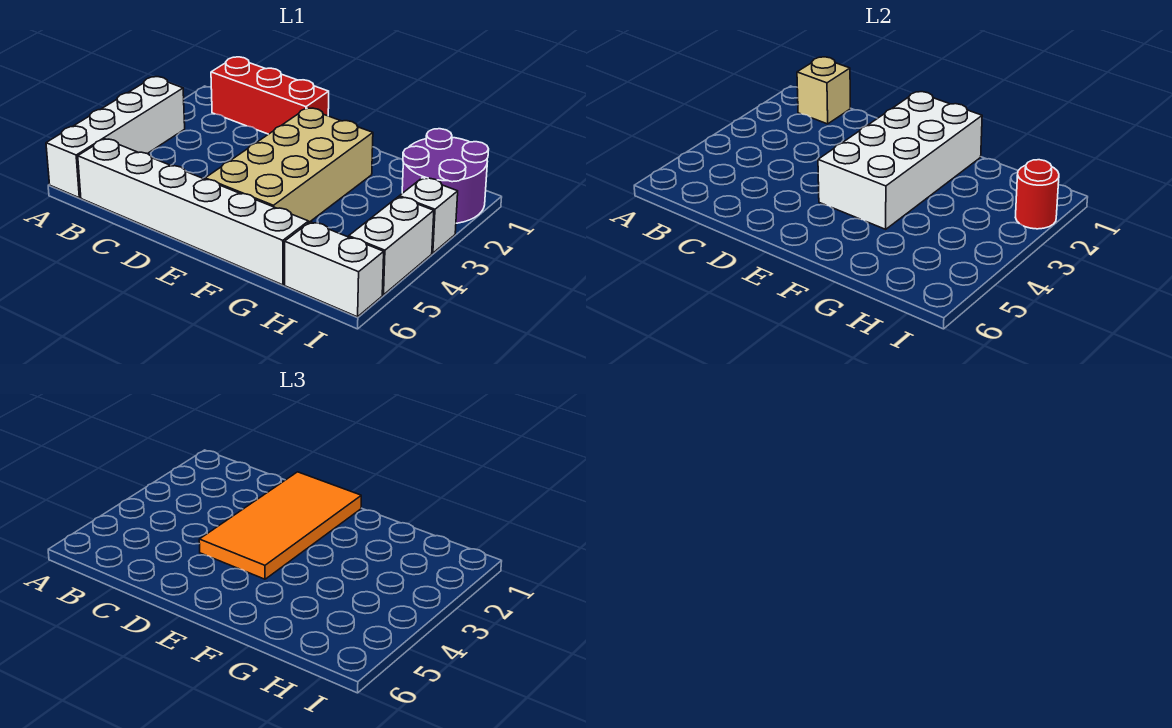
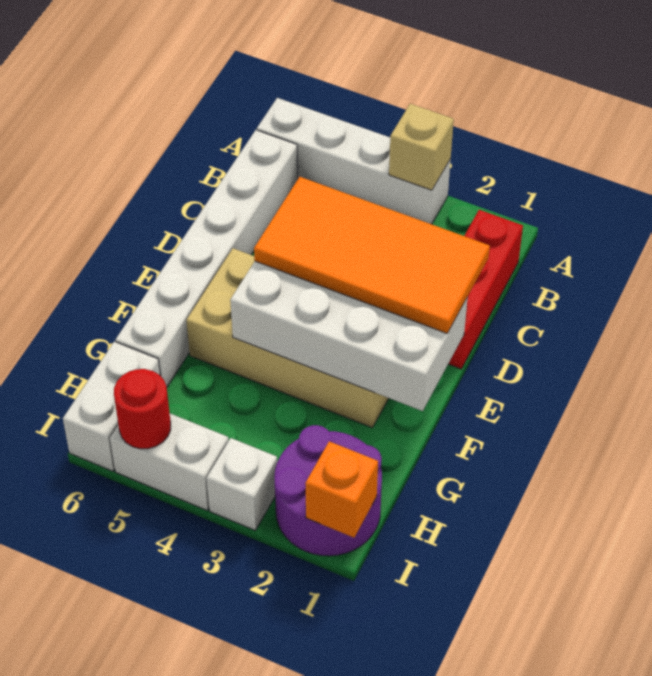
tan 1x1 brick [797,57,850,124] -> tan 1x1 brick moved to [389,104,454,190]
none -> orange 1x1 brick [305,441,378,538]
red 1x1 round brick [1015,160,1059,229] -> red 1x1 round brick moved to [114,369,171,449]

